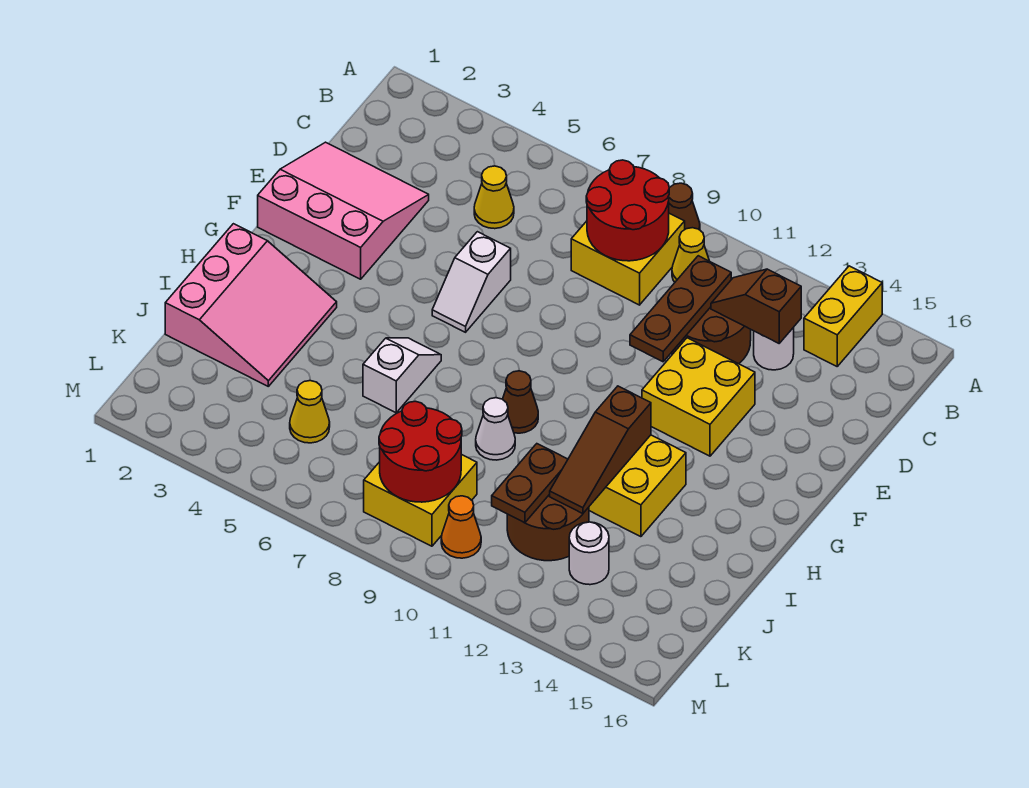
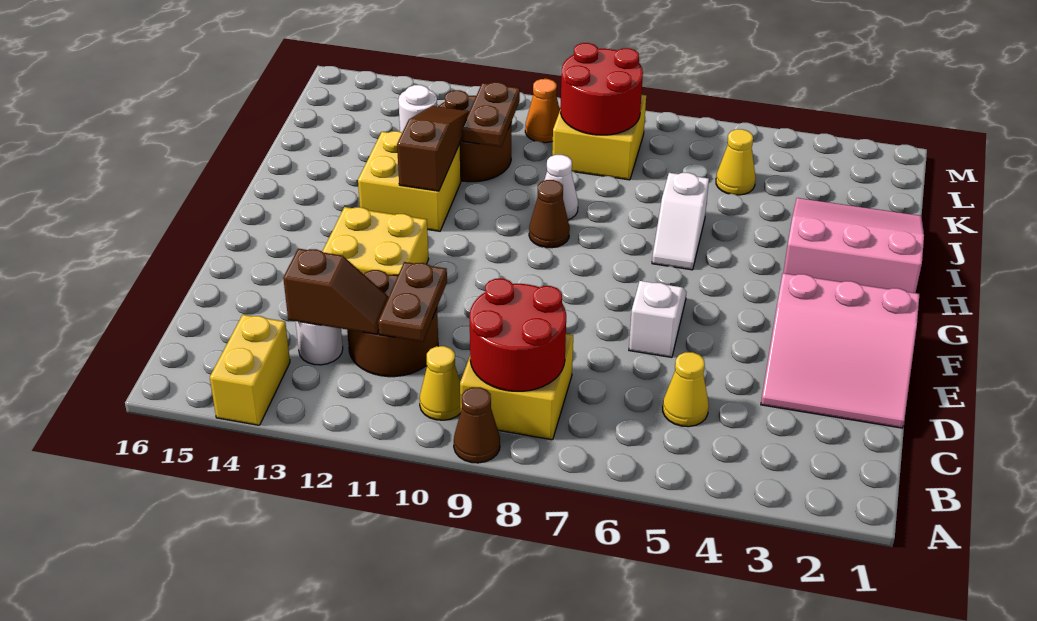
brown 1x3 plate [630,256,731,362] -> brown 1x2 plate [378,262,447,342]
pink 3x3 slope [165,224,337,386] -> pink 3x3 slope turned to [784,198,924,293]

